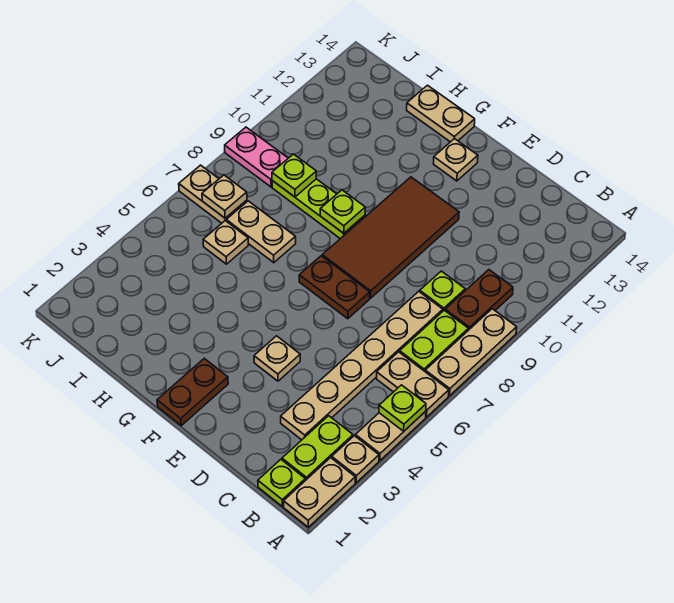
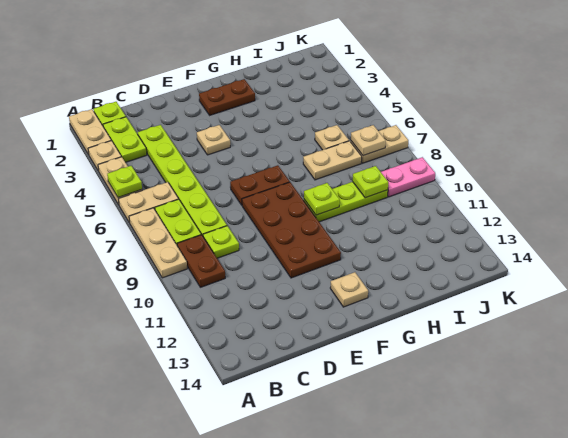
tan 1x6 plate [281,291,443,440] -> lime 1x6 plate [138,125,227,236]
brown 2x4 tile [322,177,459,298] -> brown 2x4 plate [242,182,341,278]
brown 1x2 plate [157,358,228,425] -> brown 1x2 plate turned to [199,79,255,115]
tan 1x2 plate [407,85,475,142] -> none

